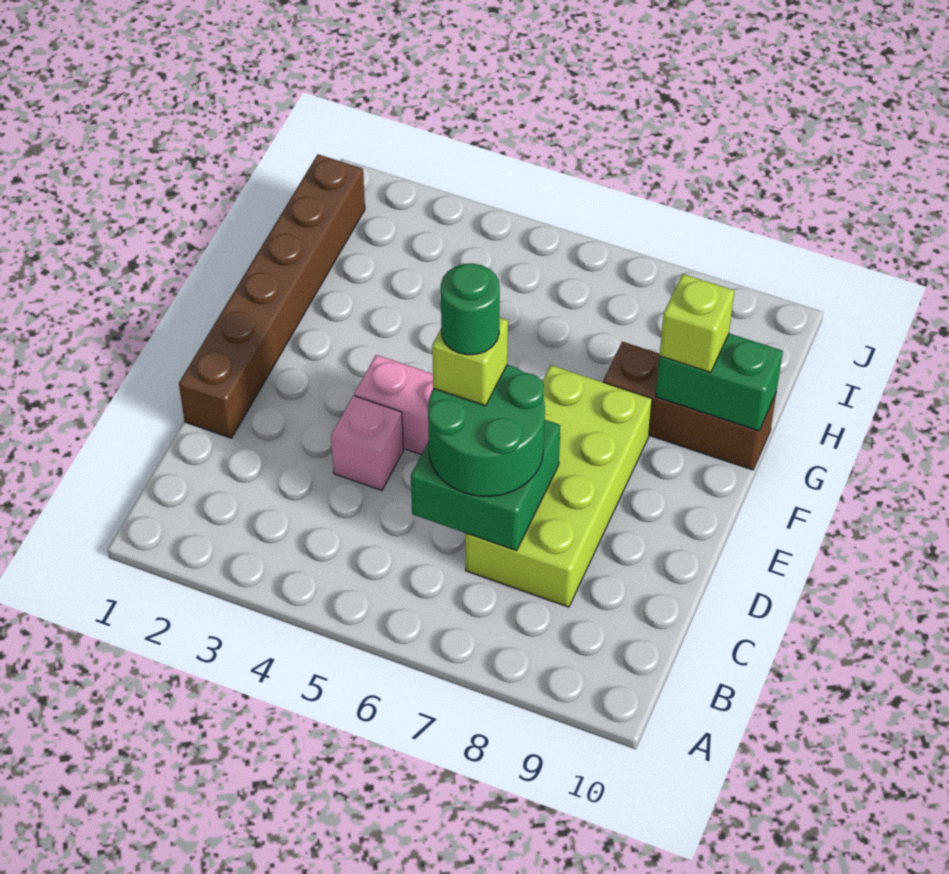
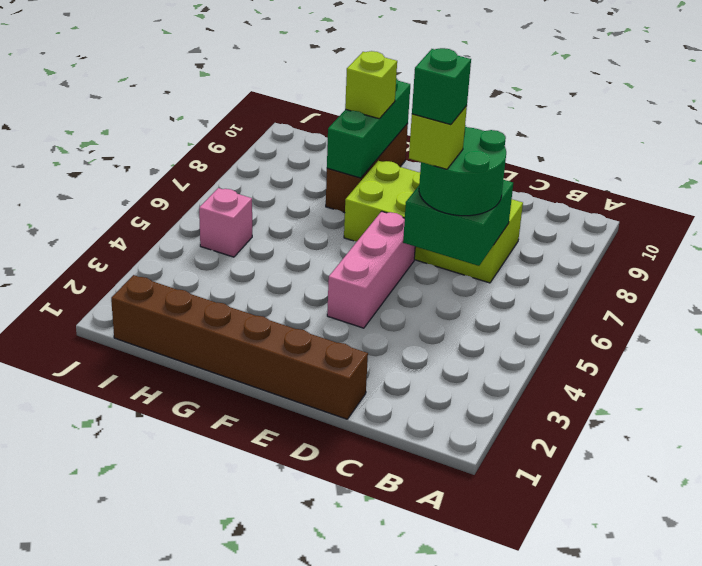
pink 1x1 brick [331,396,403,490] -> pink 1x1 brick moved to [199,188,252,257]
green 1x1 round brick [441,263,500,355] -> green 1x1 brick [412,48,471,125]
green 1x2 brick [656,333,783,431] -> green 1x3 brick [327,78,410,178]

